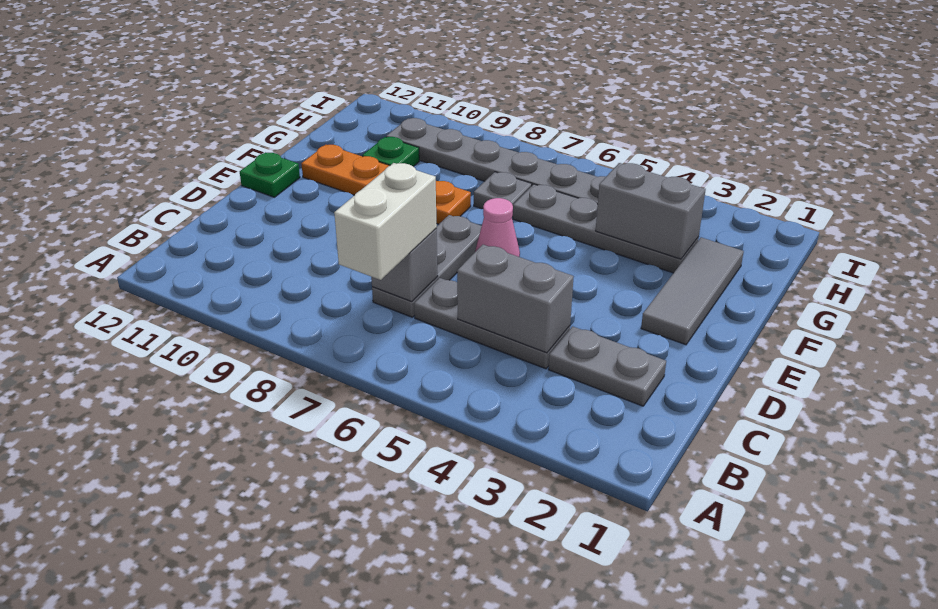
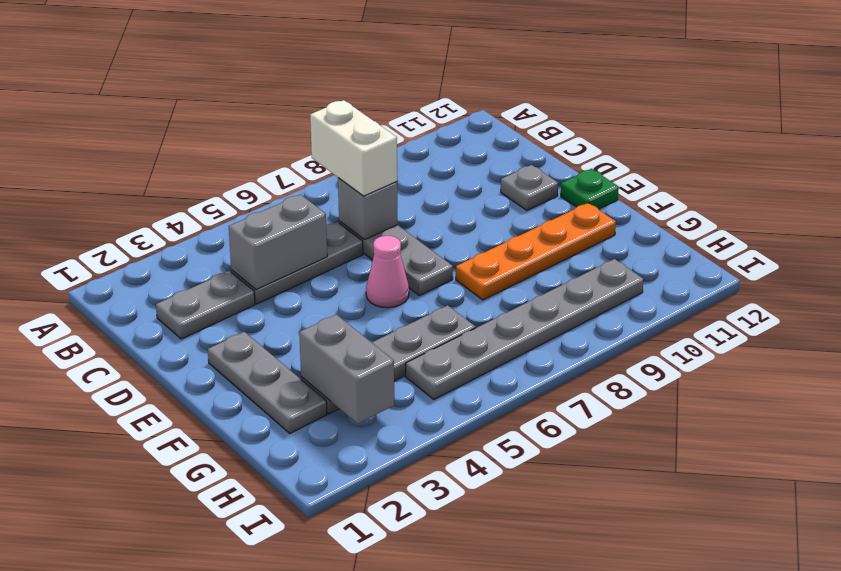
grey 1x3 tile [641,237,744,345] -> grey 1x3 plate [208,332,327,433]
grey 1x2 brick [596,163,706,259] -> grey 1x2 brick turned to [299,315,394,424]
grey 1x1 plate [474,172,532,217] -> grey 1x1 plate moved to [501,165,558,210]
green 1x1 plate [362,137,419,167] -> none

